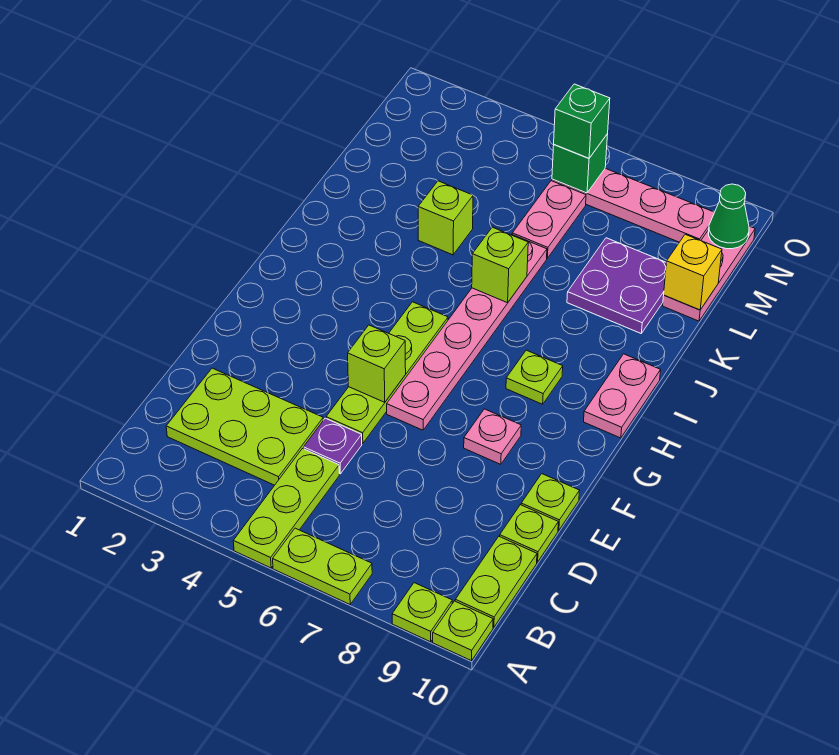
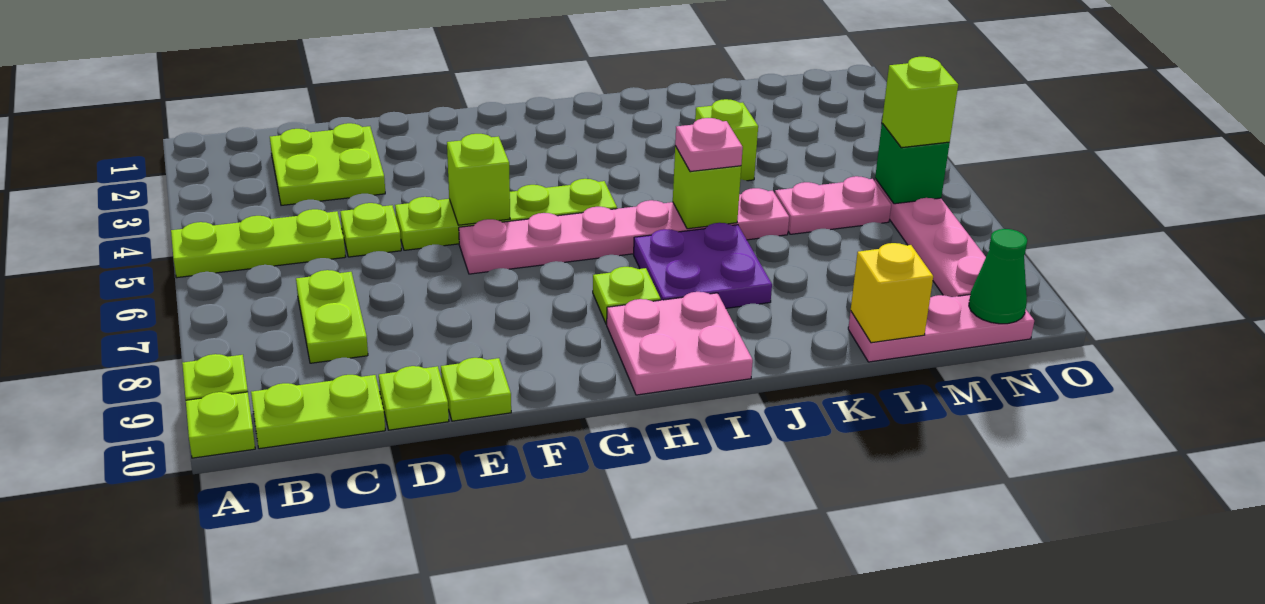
lime 1x2 plate [273,528,372,604] -> lime 1x2 plate moved to [296,270,368,363]
lime 2x3 plate [166,368,323,485] -> lime 2x2 plate [270,123,385,205]
purple 1x1 plate [304,418,362,474] -> lime 1x1 plate [340,203,401,257]
pink 1x1 plate [464,409,521,464] -> pink 1x1 plate moved to [675,118,743,172]
pink 1x2 plate [584,354,661,438] -> pink 2x2 plate [607,292,753,395]
purple 2x2 plate [567,238,666,333] -> purple 2x2 plate moved to [634,223,772,308]
green 1x1 brick [554,84,610,158] -> lime 1x1 brick [882,57,958,148]

